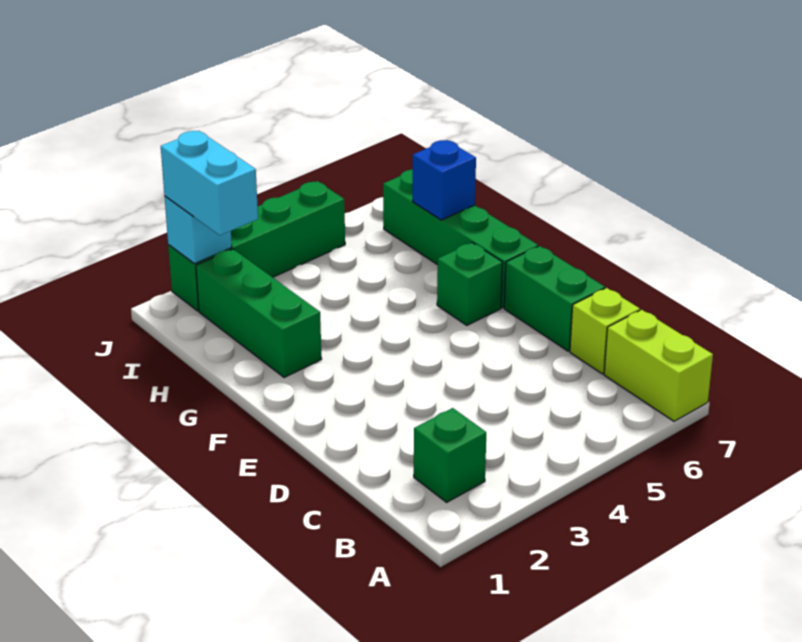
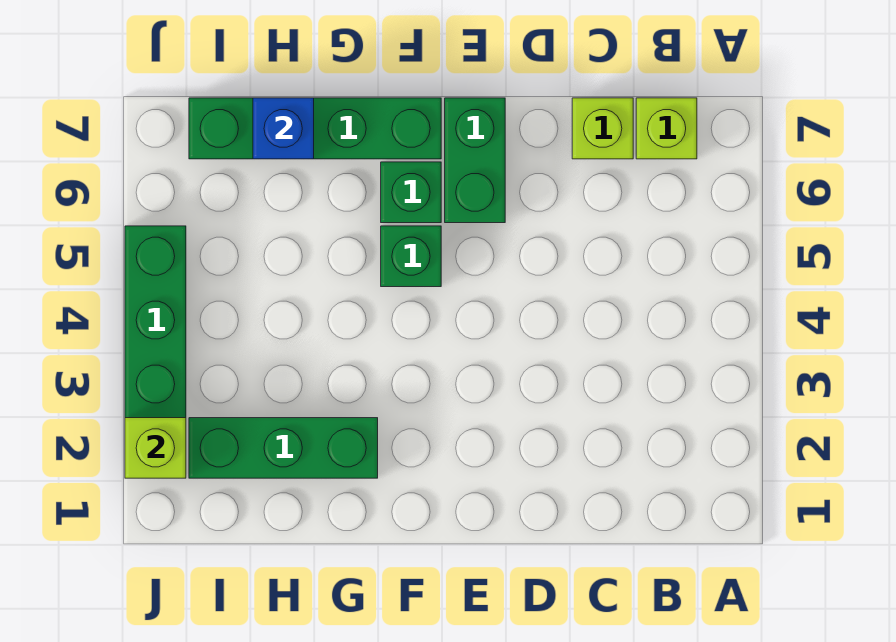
lime 1x2 brick [604,310,713,421] -> lime 1x1 brick [636,98,697,159]
green 1x1 brick [414,408,486,502] -> green 1x1 brick moved to [381,226,441,287]
green 1x2 brick [504,246,605,351] -> green 1x2 brick turned to [445,98,505,223]
cyan 1x2 brick [161,131,258,235] -> none
cyan 1x1 brick [164,196,232,264] -> lime 1x1 brick [125,418,186,478]

